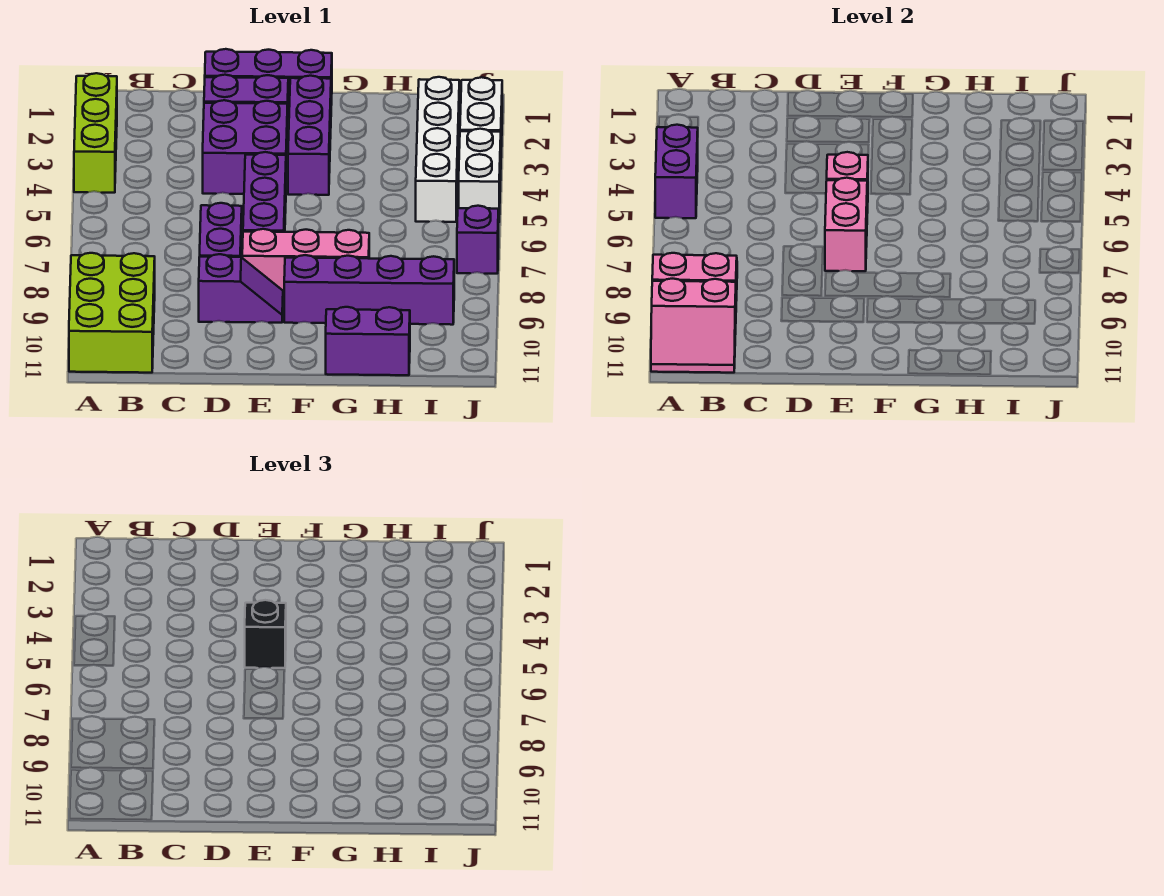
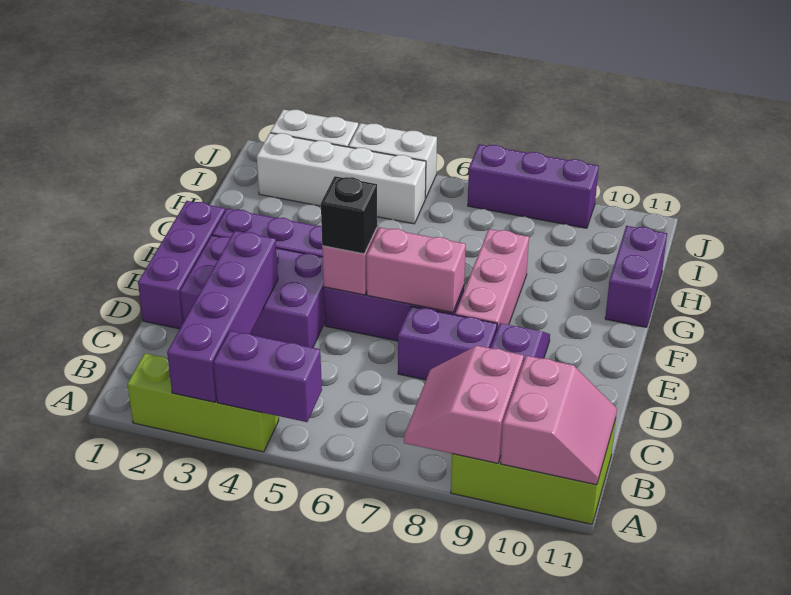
purple 1x4 brick [284,255,454,325] -> purple 1x4 brick moved to [167,231,278,402]
purple 1x1 brick [457,206,498,274] -> purple 1x3 brick [468,144,599,228]

